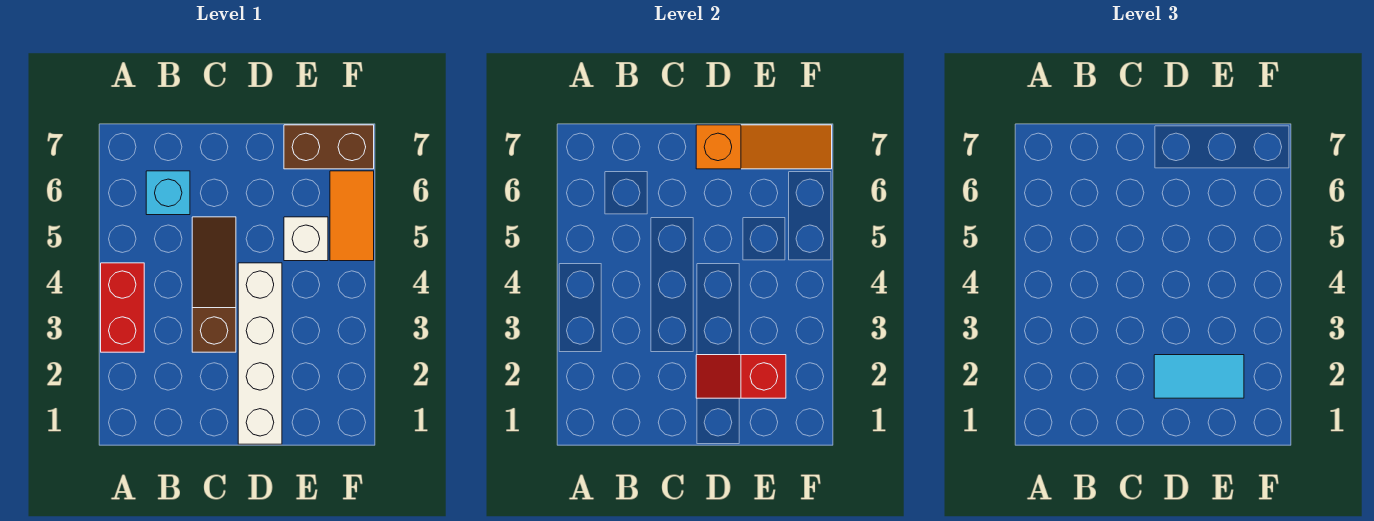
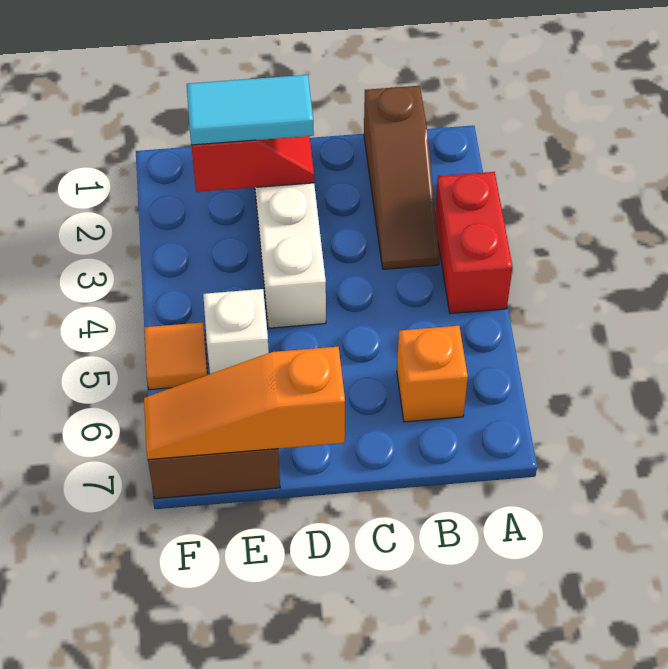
cyan 1x1 brick [146,171,190,215] -> orange 1x1 brick [397,326,468,422]
brown 1x3 slope [192,217,236,352] -> brown 1x3 slope moved to [364,86,440,269]
orange 1x2 tile [330,171,374,261] -> orange 1x1 tile [144,323,207,390]

